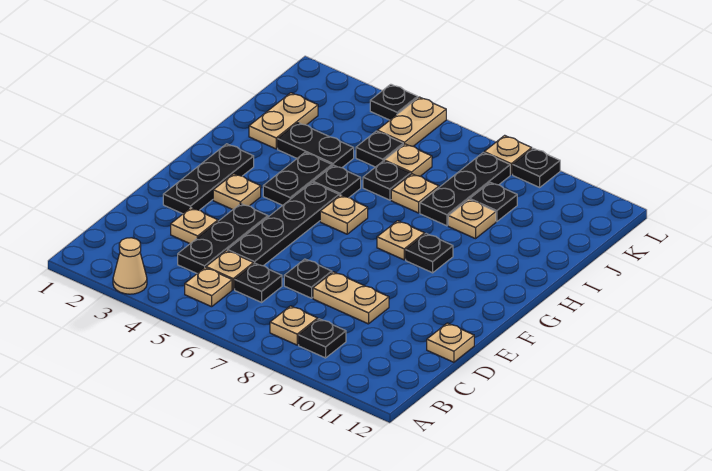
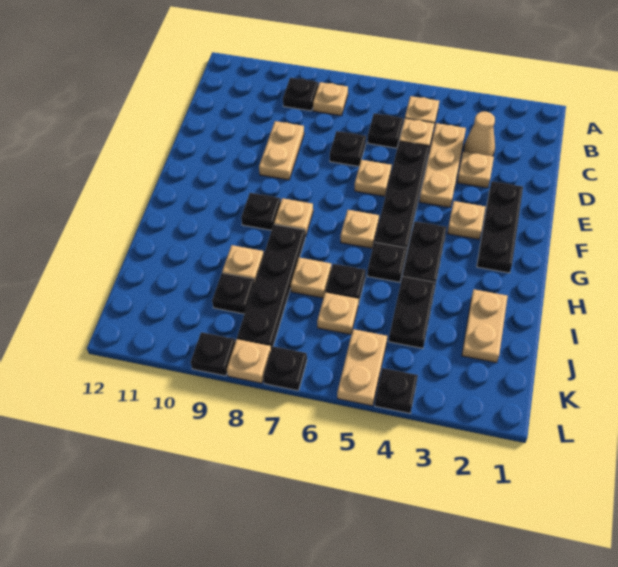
tan 1x1 cone [113,238,147,294] -> tan 1x1 cone moved to [464,112,495,156]
black 1x3 plate [178,204,268,273] -> tan 1x3 plate [419,123,466,207]
tan 1x2 plate [313,272,389,324] -> tan 1x2 plate turned to [259,121,304,180]
tan 1x1 plate [427,323,474,362] -> tan 1x1 plate moved to [355,160,392,196]
black 1x2 plate [278,123,354,168] -> black 1x2 plate turned to [389,276,436,348]
black 1x3 plate [420,153,510,226] -> black 1x4 plate [237,224,305,348]
black 1x1 plate [356,131,403,167] -> black 1x1 plate moved to [263,346,307,391]

